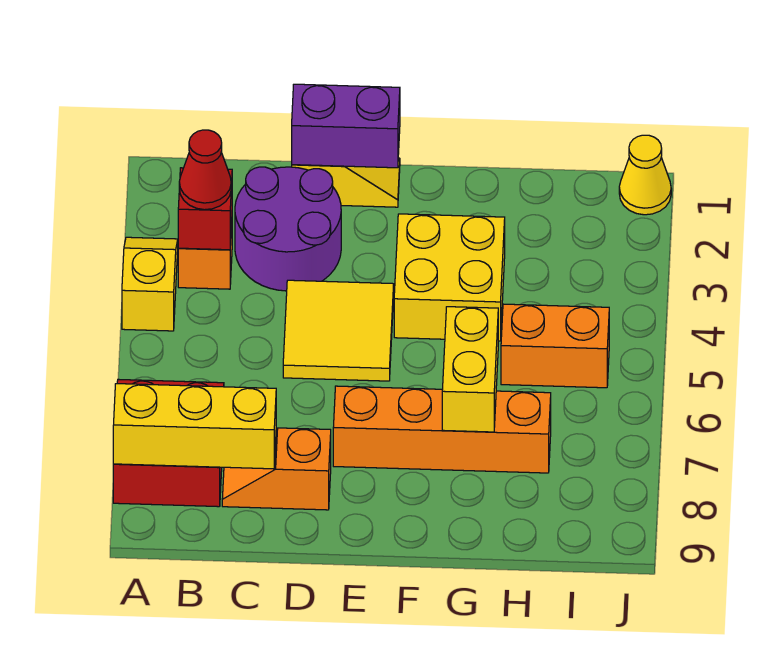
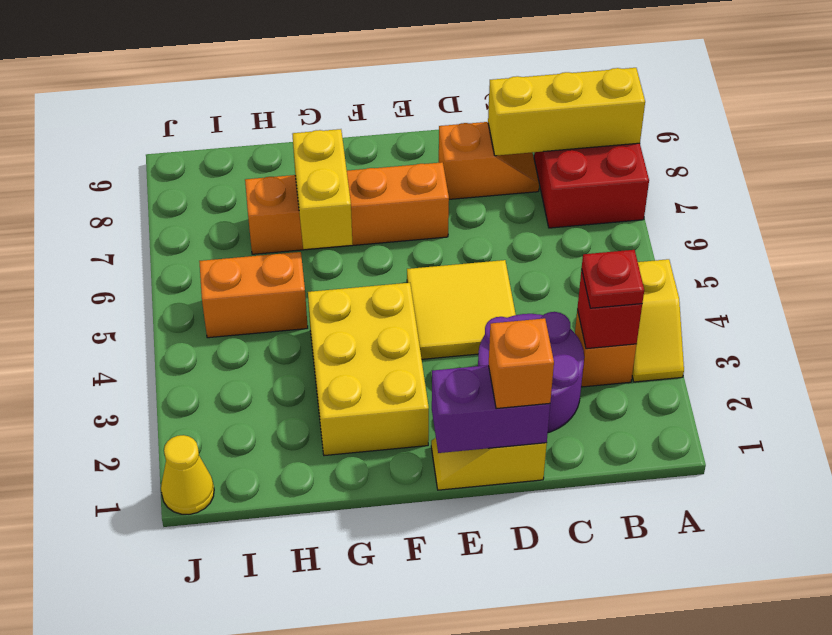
red 1x1 cone [179,130,231,210] -> red 1x1 plate [582,250,644,308]
none -> orange 1x1 brick [489,318,554,409]
yellow 2x2 brick [394,214,505,341] -> yellow 2x3 brick [308,283,429,456]

